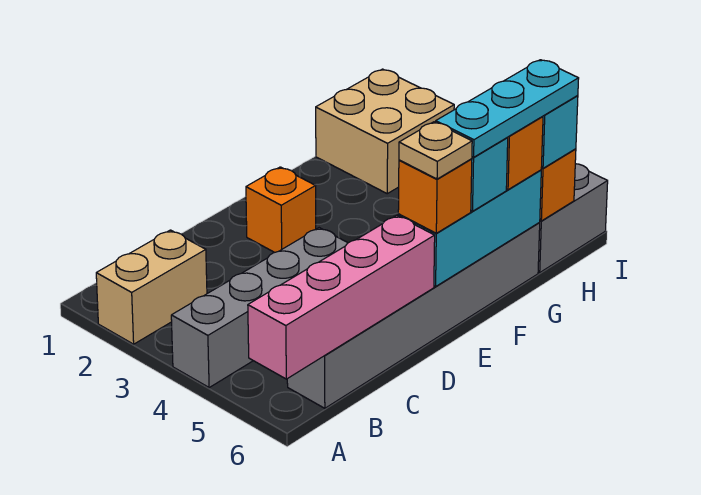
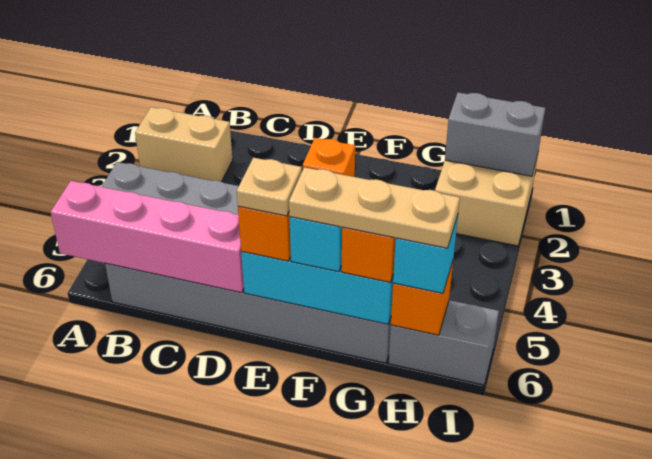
cyan 1x3 plate [436,60,579,157] -> tan 1x3 plate [289,167,460,248]
none -> grey 1x2 brick [445,92,545,176]

